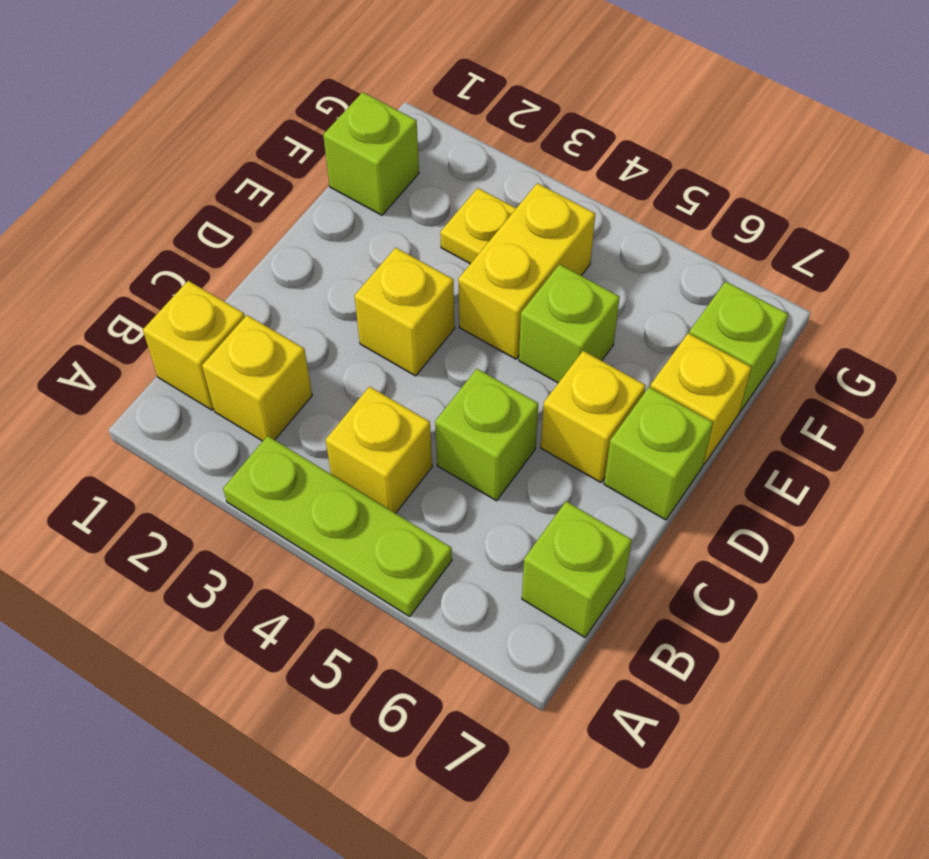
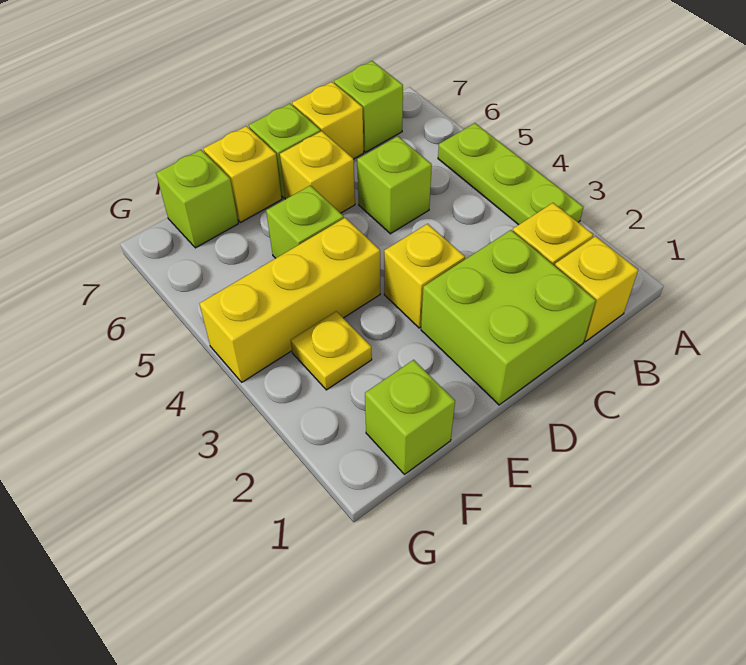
yellow 1x1 brick [326,387,432,513] -> yellow 1x1 brick moved to [292,82,364,159]
none -> lime 2x2 brick [421,230,596,405]
yellow 1x2 brick [458,183,595,359] -> yellow 1x3 brick [199,218,380,382]

